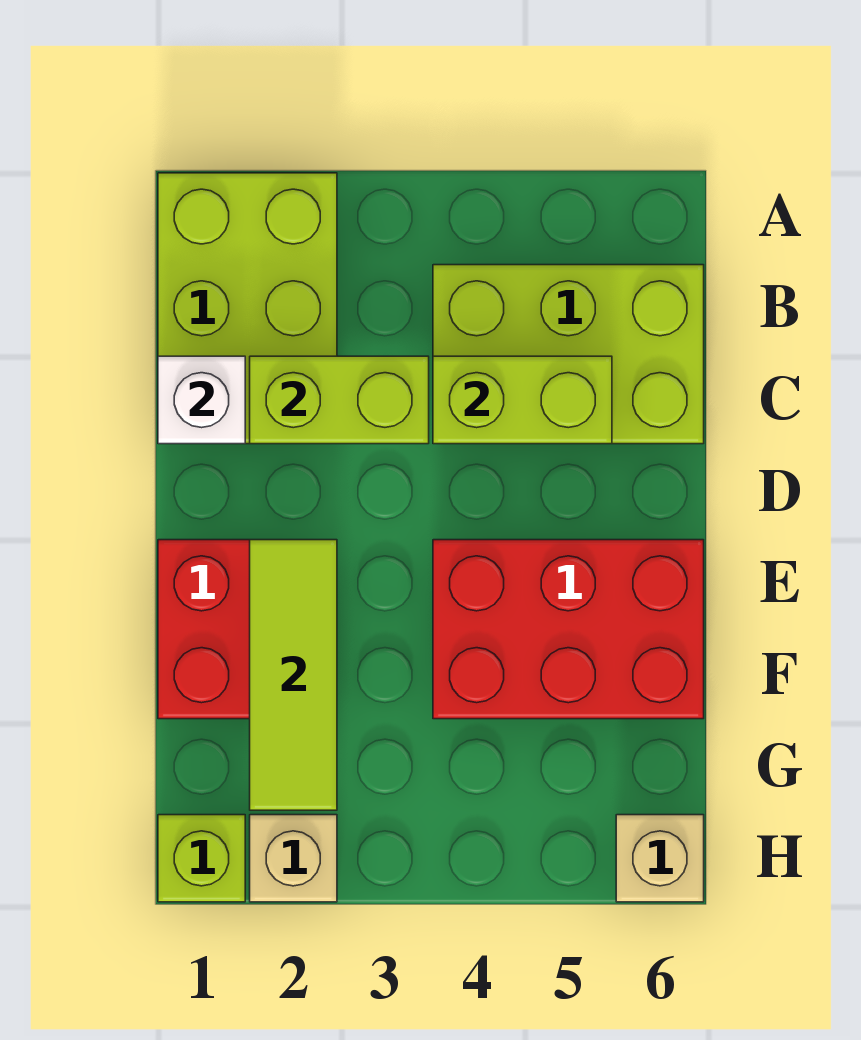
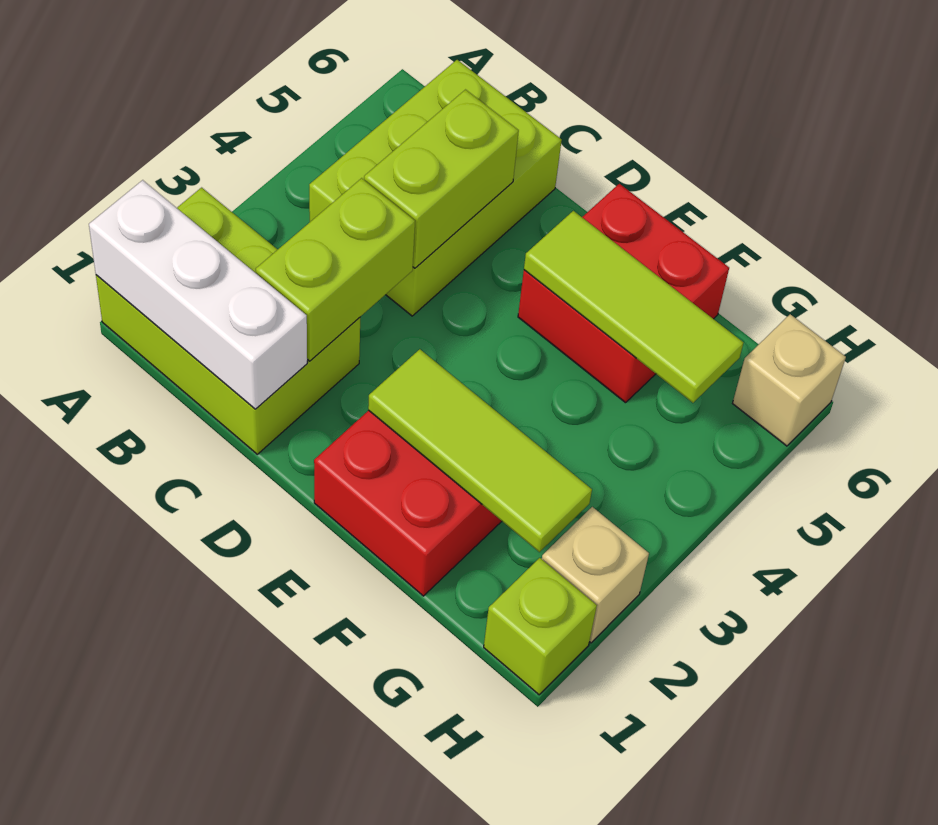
white 1x1 brick [158,356,245,444] -> white 1x3 brick [89,180,307,409]
red 2x3 brick [433,540,704,719] -> red 2x2 brick [518,184,729,403]
none -> lime 1x3 tile [524,211,744,403]

